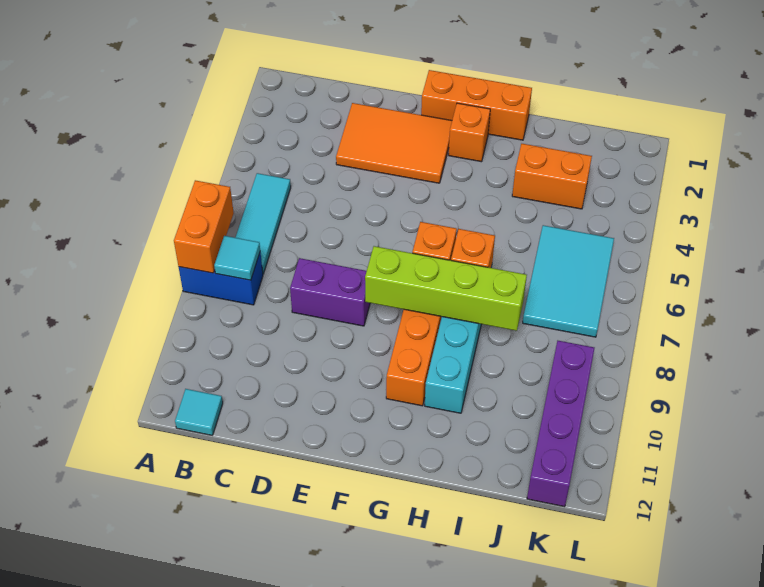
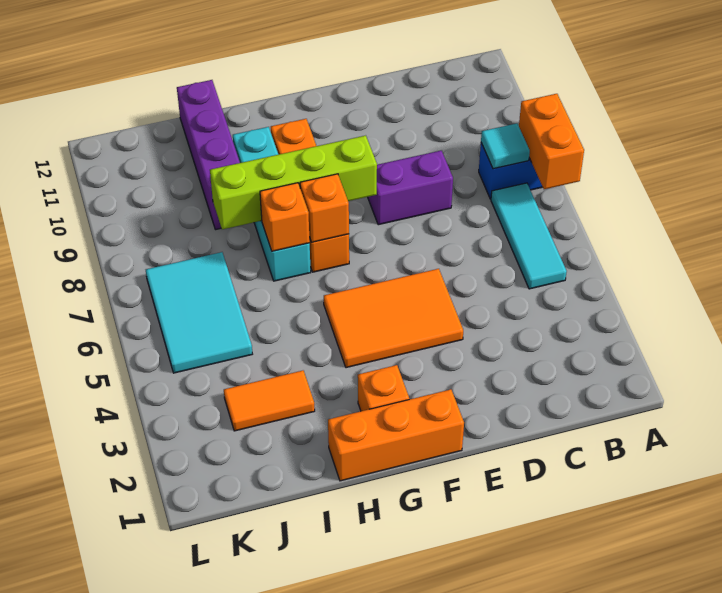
cyan 1x1 tile [175,389,223,435] -> none
orange 2x3 tile [336,103,452,183] -> orange 2x3 tile moved to [324,269,463,368]
orange 1x2 brick [512,144,592,209] -> orange 1x2 tile [224,371,315,431]
purple 1x4 brick [527,341,594,507] -> purple 1x4 brick moved to [177,80,240,230]

